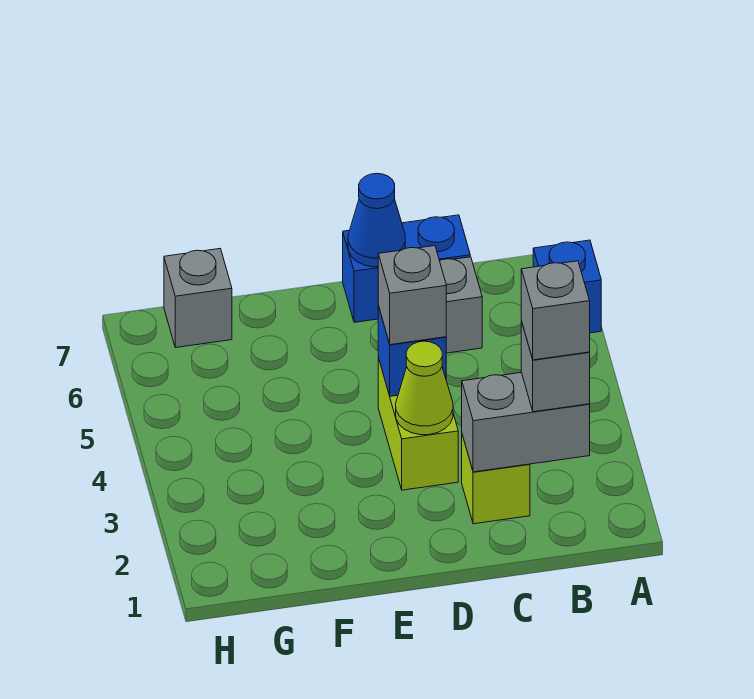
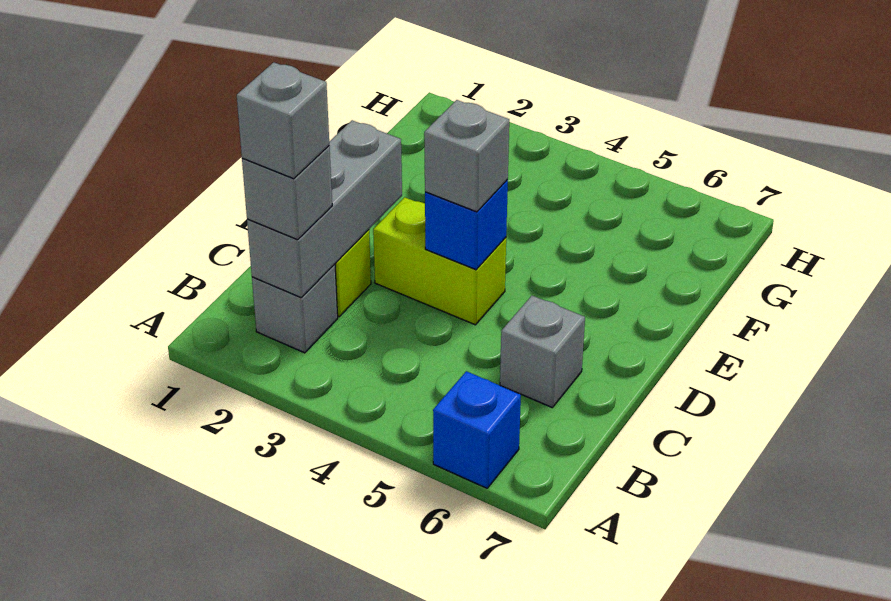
grey 1x2 brick [462,372,590,472] -> grey 1x3 brick [247,120,402,297]
blue 1x2 brick [343,215,470,322] -> none
lime 1x1 cone [396,341,453,435] -> none
blue 1x1 cone [348,173,405,267] -> none
grey 1x1 brick [164,249,232,348] -> grey 1x1 brick moved to [252,264,338,353]

